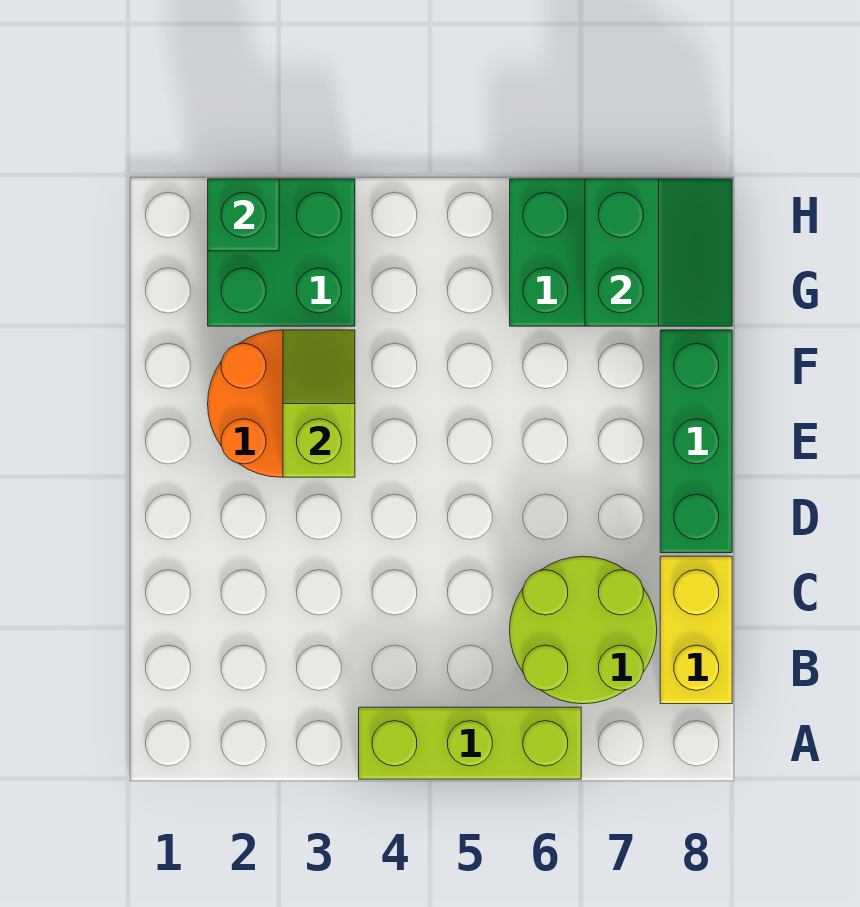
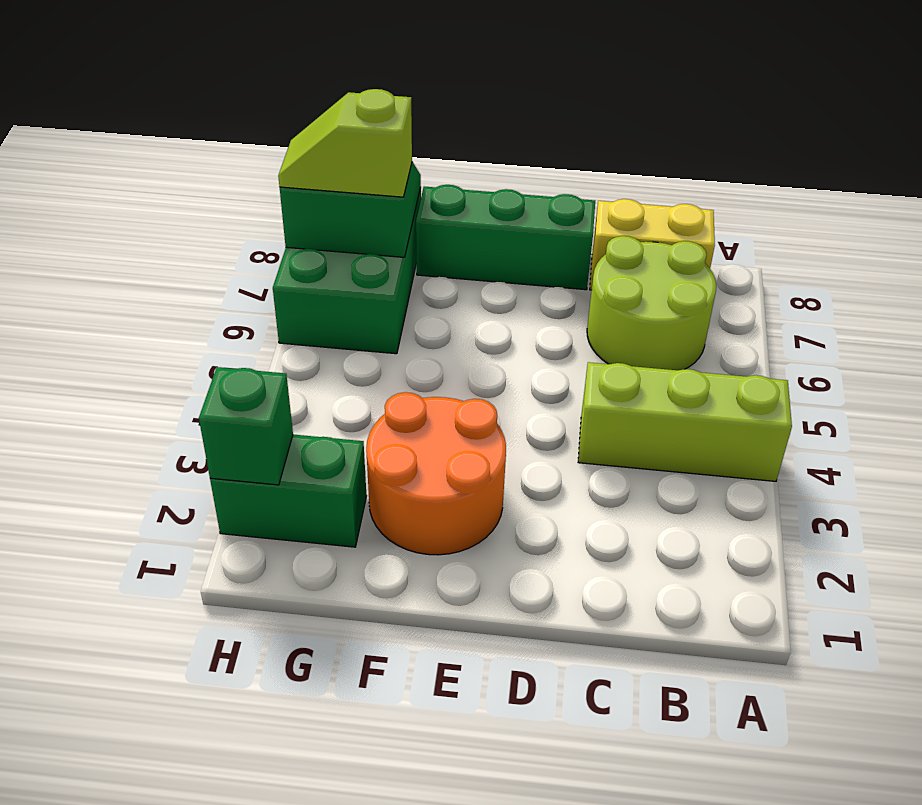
lime 1x3 brick [359,707,581,779] -> lime 1x3 brick turned to [578,362,792,481]
lime 1x2 slope [283,330,355,477] -> lime 1x2 slope moved to [278,89,412,197]
green 2x2 brick [208,179,355,326] -> green 1x2 brick [210,435,367,547]

